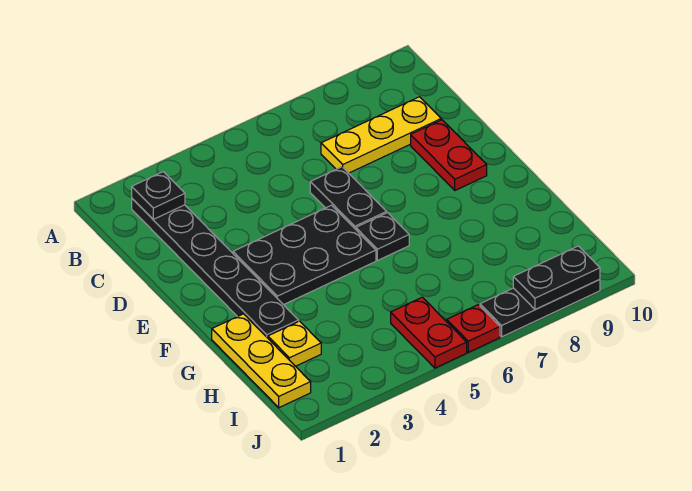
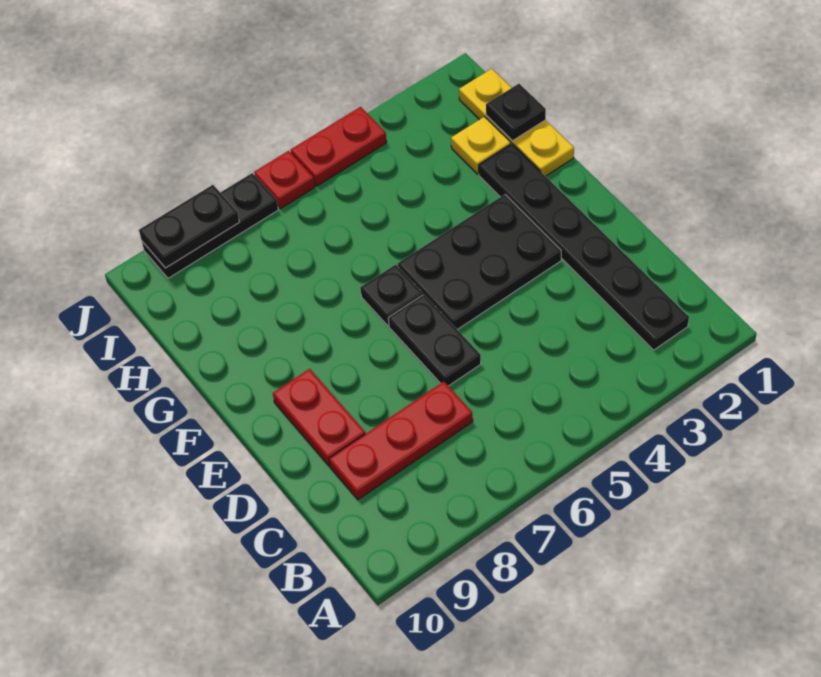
black 1x1 plate [132,172,185,219] -> black 1x1 plate moved to [486,84,546,141]
yellow 1x3 plate [321,97,441,173] -> red 1x3 plate [329,382,473,500]
red 1x2 plate [391,297,467,368] -> red 1x2 plate turned to [291,107,387,186]

